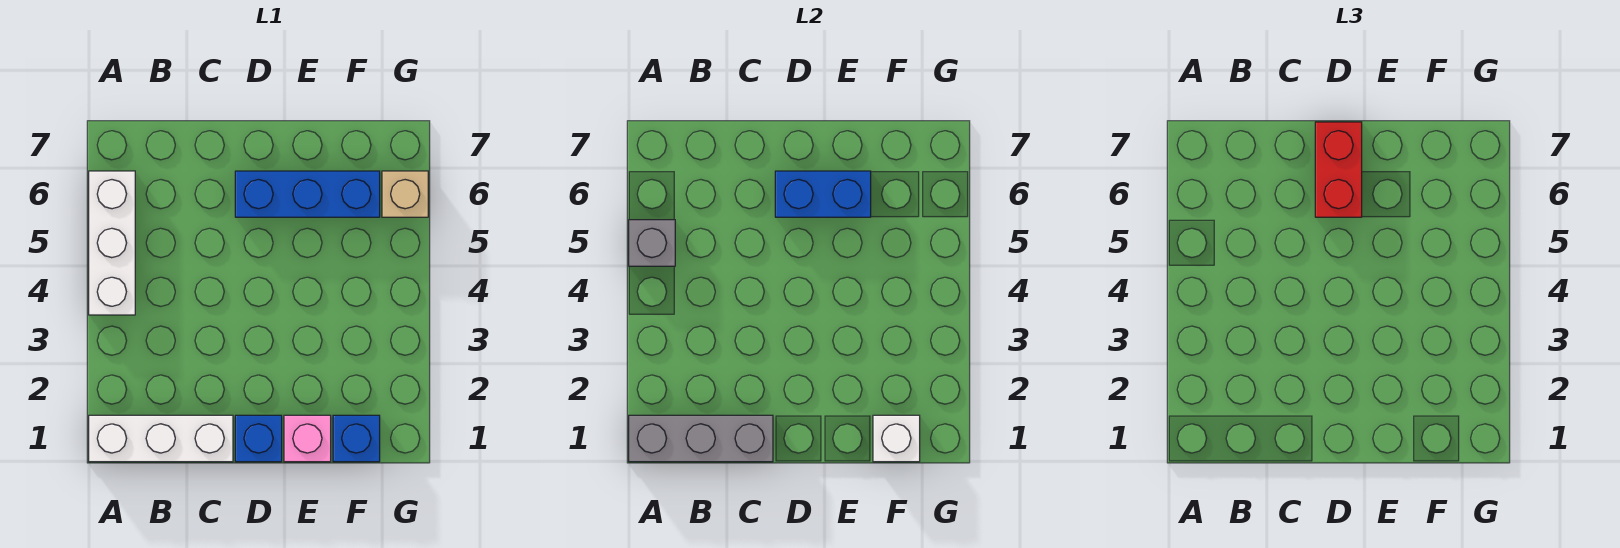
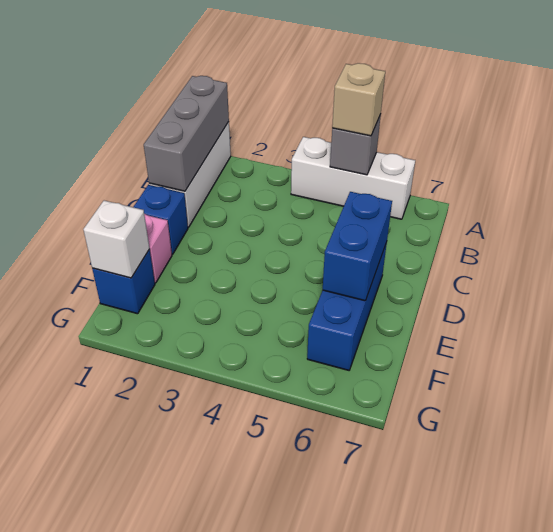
red 1x2 brick [1315,122,1362,217] -> none
tan 1x1 brick [382,171,428,217] -> tan 1x1 brick moved to [332,63,385,136]

